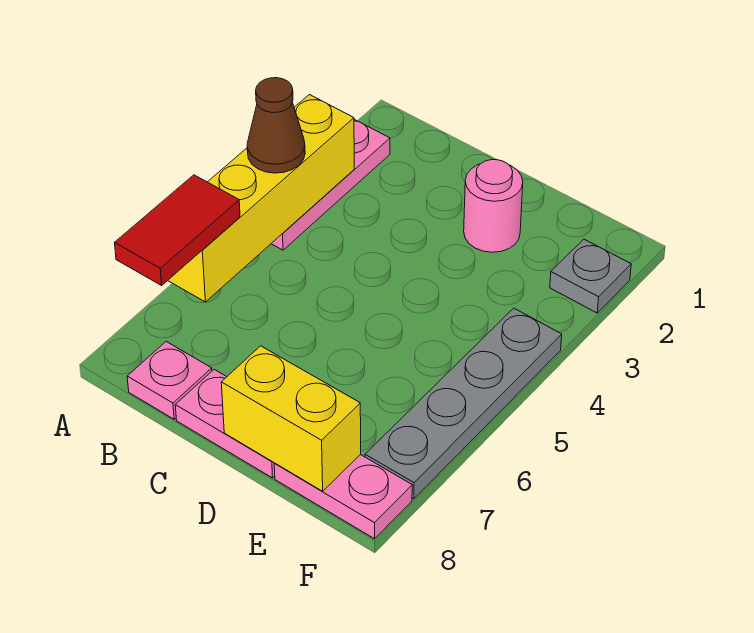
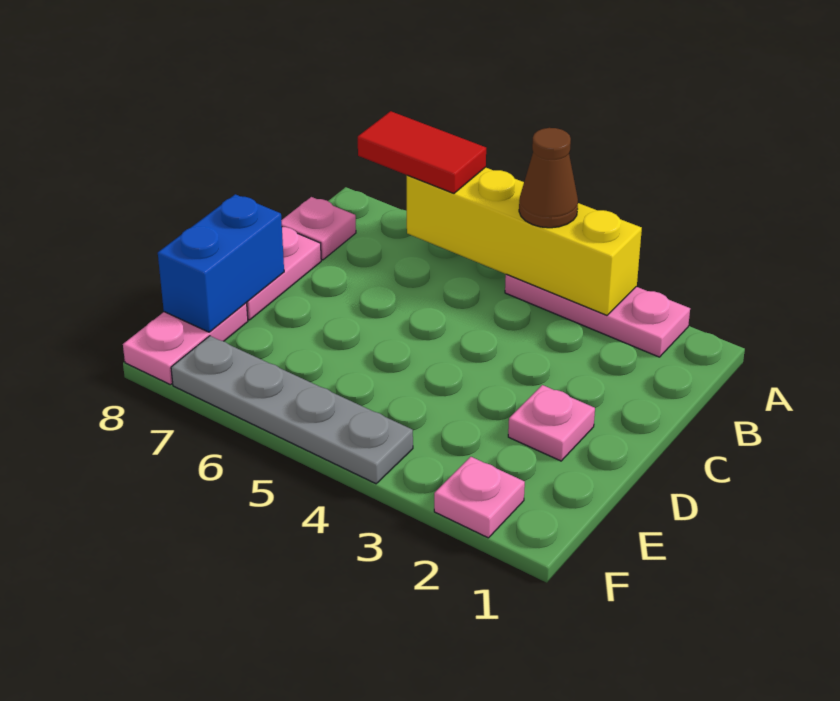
pink 1x1 round brick [464,160,523,252] -> pink 1x1 plate [508,385,595,461]
yellow 1x2 brick [221,346,361,491] -> blue 1x2 brick [158,194,284,332]
grey 1x1 plate [550,239,631,313] -> pink 1x1 plate [434,457,525,538]

